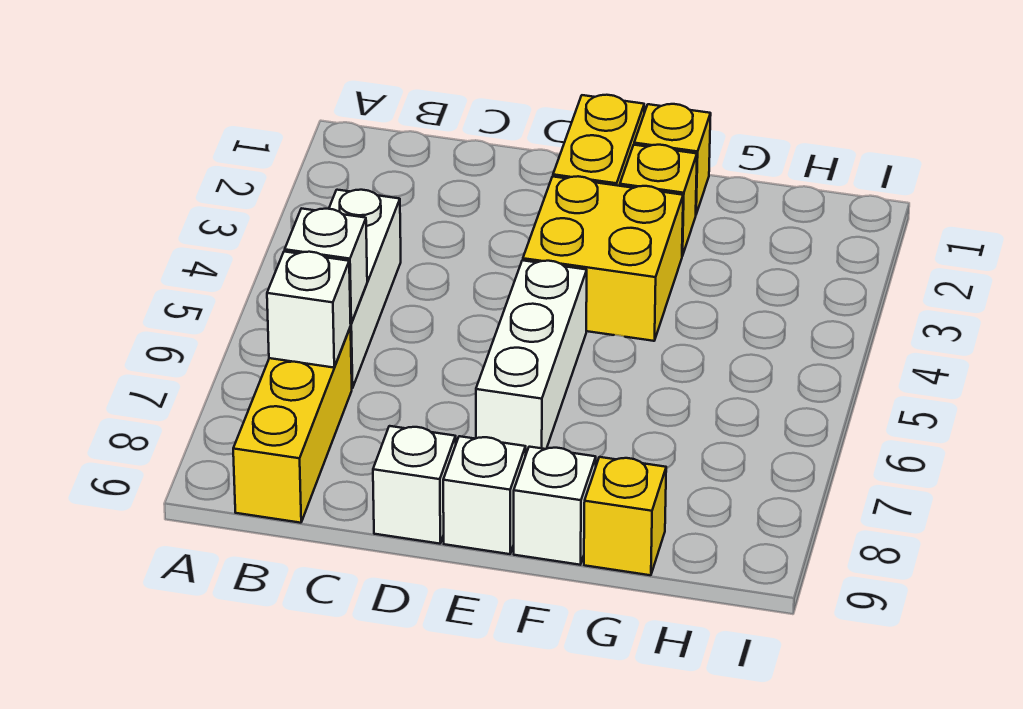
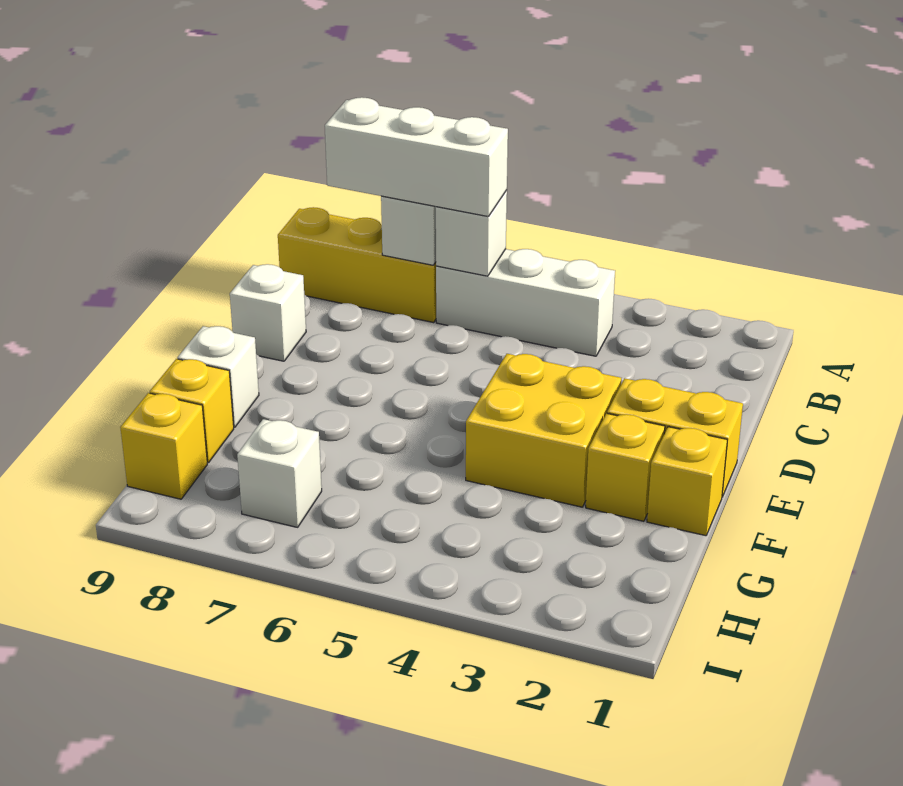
white 1x3 brick [476,260,587,456] -> white 1x3 brick moved to [325,97,508,217]
white 1x1 brick [443,436,526,554] -> white 1x1 brick moved to [237,419,322,527]
none -> yellow 1x1 brick [120,393,207,499]

